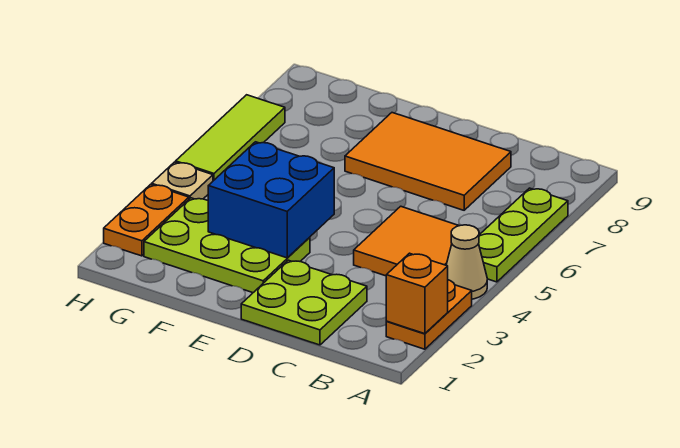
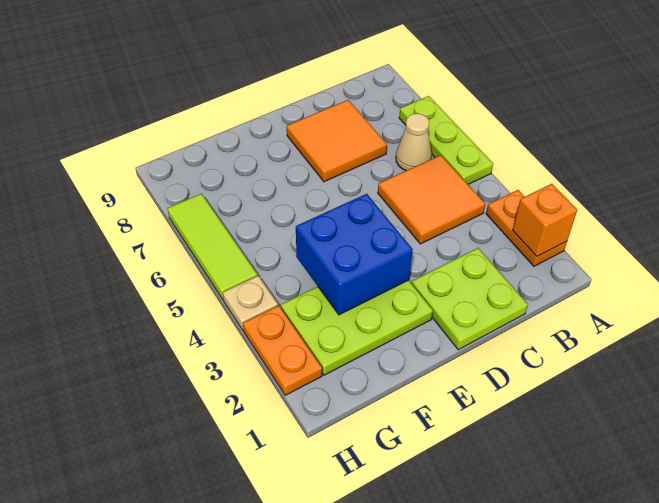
tan 1x1 cone [446,225,487,299] -> tan 1x1 cone moved to [396,113,432,171]
orange 2x3 tile [345,113,511,210] -> orange 2x2 tile [287,100,387,182]

